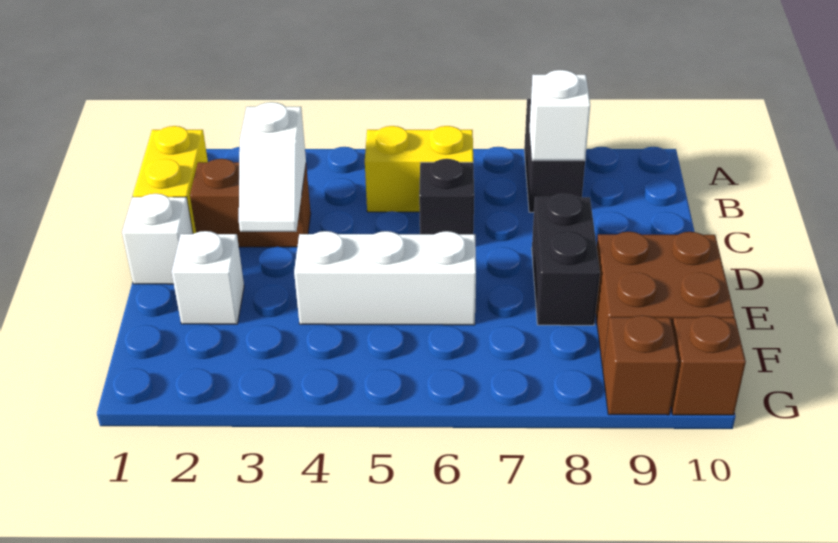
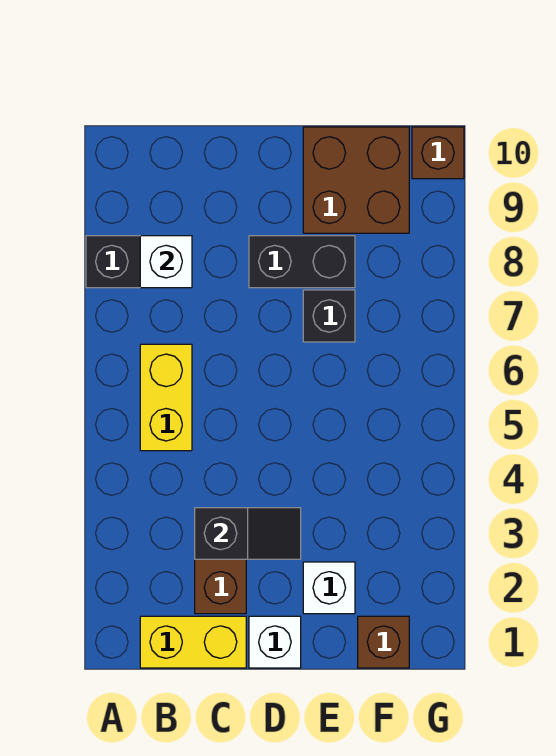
white 1x2 slope [239,102,306,232] -> black 1x2 slope [195,508,301,559]
black 1x1 brick [419,159,474,234] -> black 1x1 brick moved to [303,290,355,342]
white 1x3 brick [294,231,476,325] -> none
brown 1x1 brick [603,315,679,415] -> brown 1x1 brick moved to [358,616,409,668]

